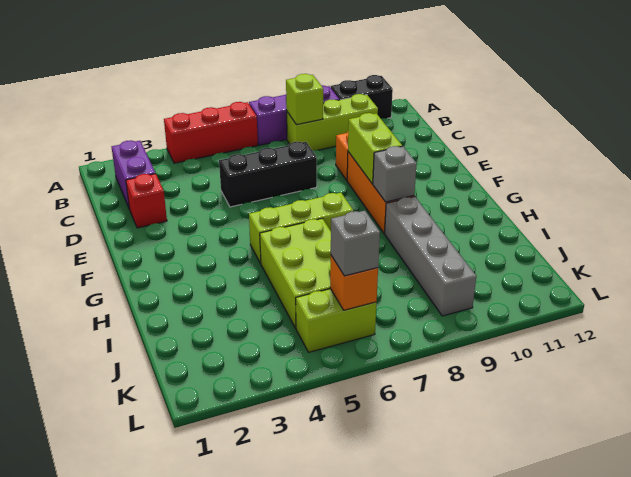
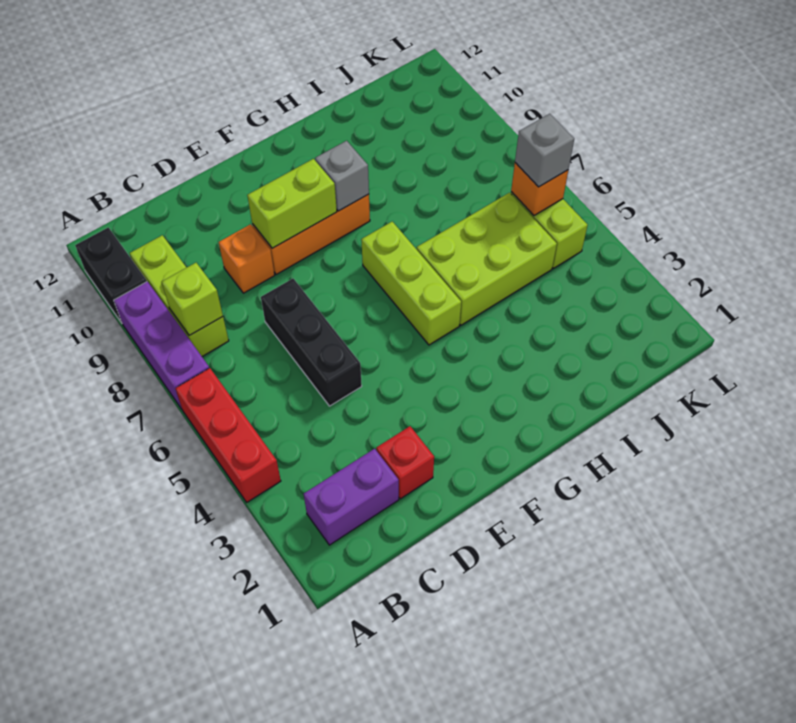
grey 1x4 brick [385,197,476,316] -> none

